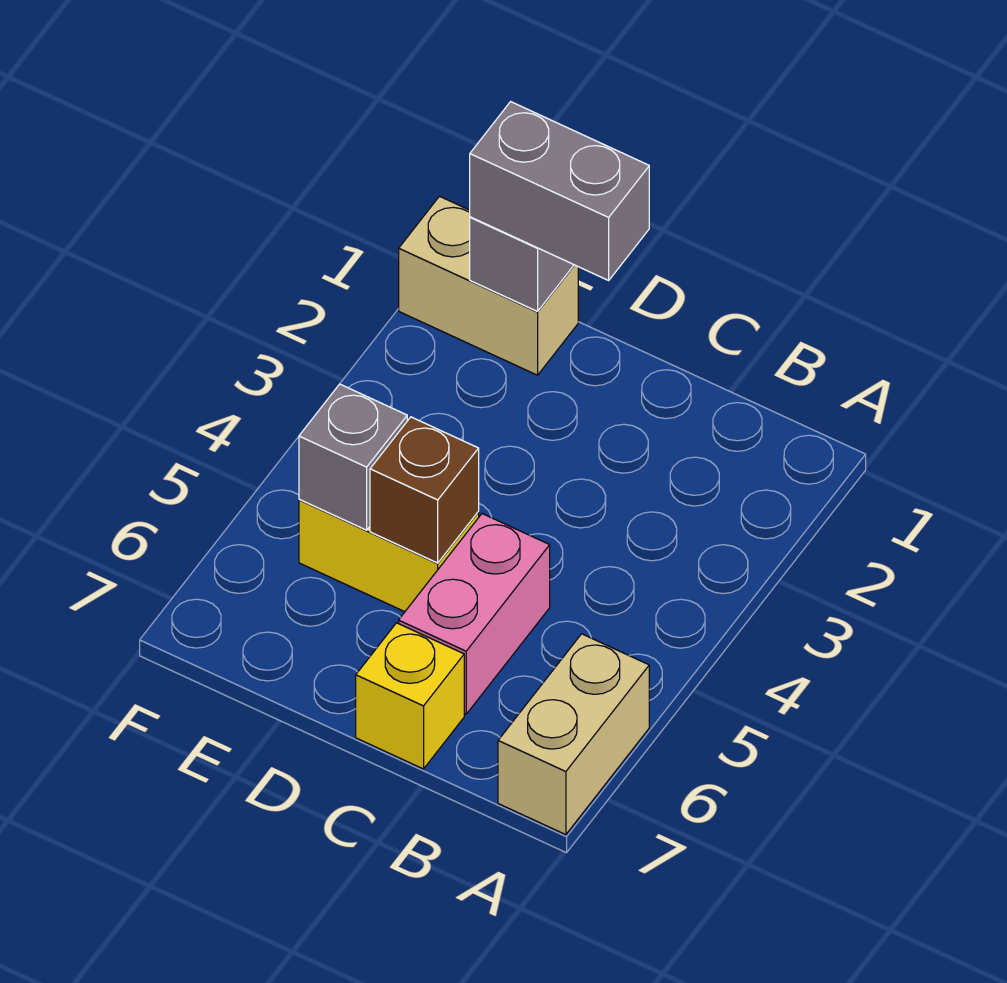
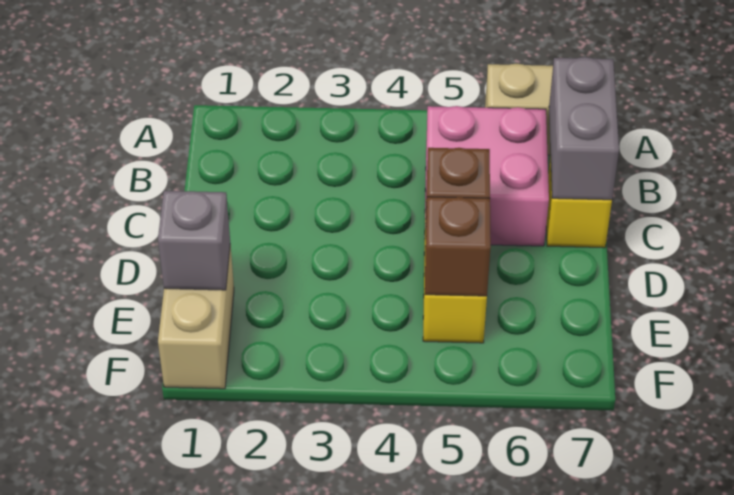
pink 1x2 brick [399,514,550,714] -> pink 2x2 brick [425,106,549,246]
grey 1x2 brick [470,102,649,280] -> grey 1x2 brick moved to [549,57,619,200]
grey 1x1 brick [299,384,407,530] -> brown 1x1 brick [425,197,491,296]

